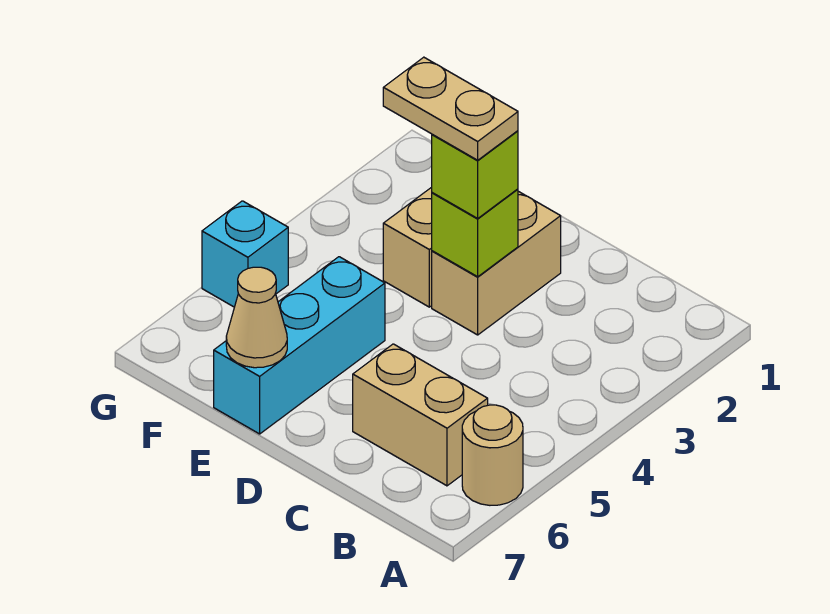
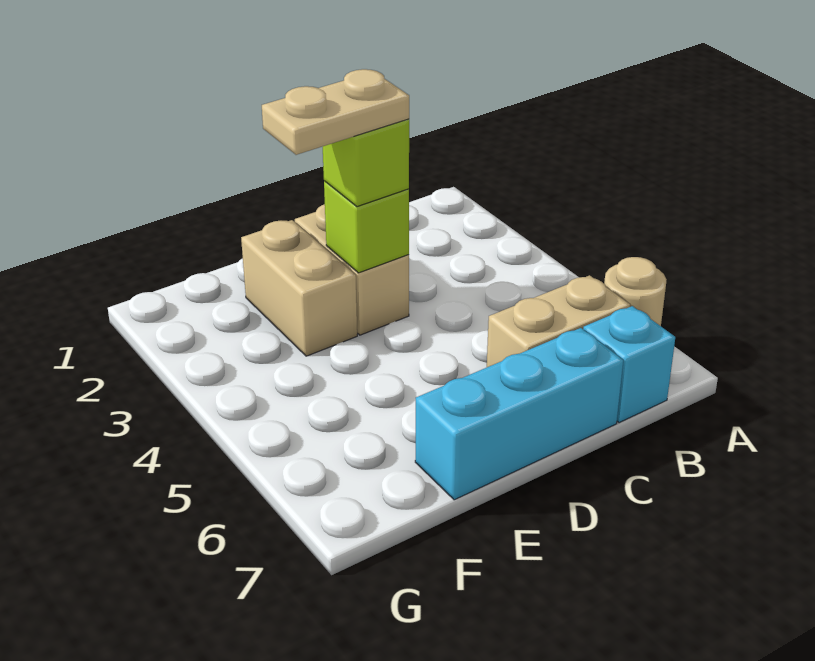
cyan 1x3 brick [214,257,385,434] -> cyan 1x3 brick turned to [415,328,623,500]
tan 1x1 cone [226,267,287,368] -> none
cyan 1x1 brick [202,201,288,307] -> cyan 1x1 brick moved to [583,306,675,423]

